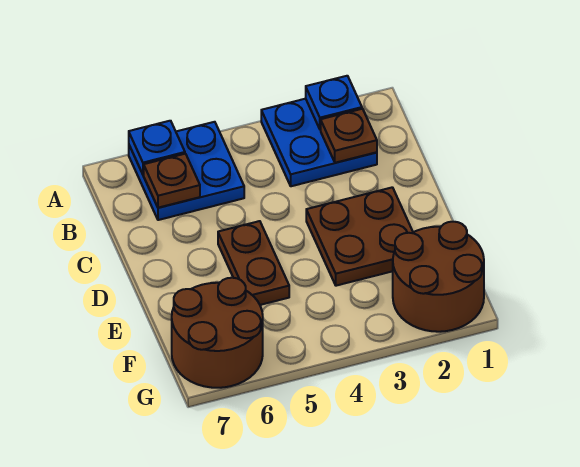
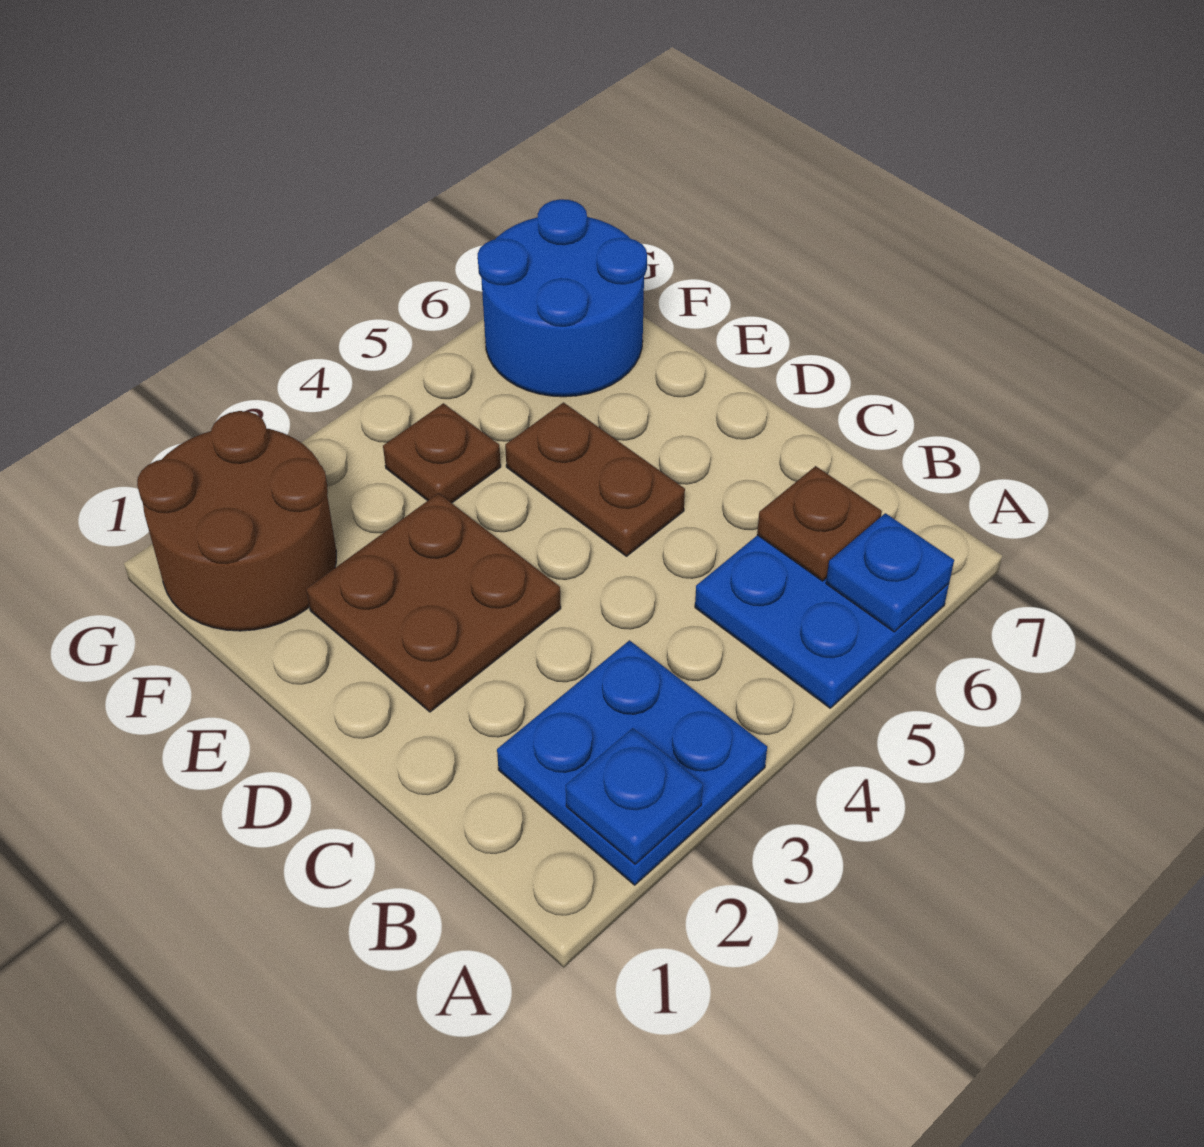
brown 1x1 plate [321,109,377,163] -> brown 1x1 plate moved to [383,403,501,503]
brown 2x2 round brick [172,278,263,388] -> blue 2x2 round brick [478,199,647,397]

